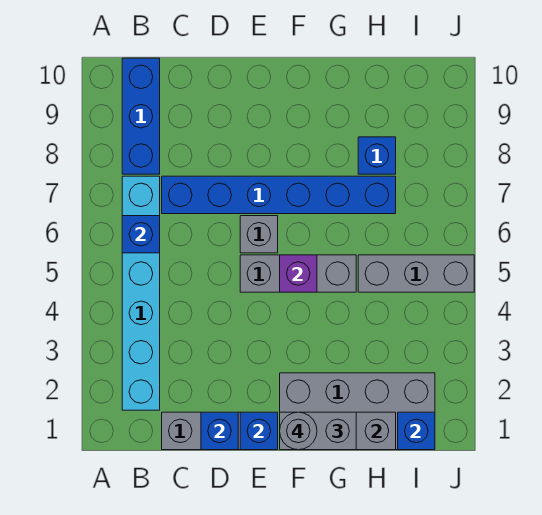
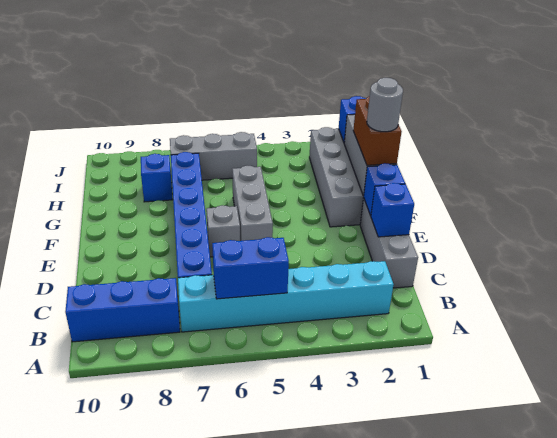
blue 1x1 brick [122,216,160,253] -> blue 1x2 brick [212,237,289,299]
grey 1x2 brick [280,412,356,450] -> brown 1x2 brick [353,96,402,165]
purple 1x1 brick [280,255,317,292] -> none
grey 1x3 brick [358,255,474,292] -> grey 1x3 brick turned to [170,132,257,180]

